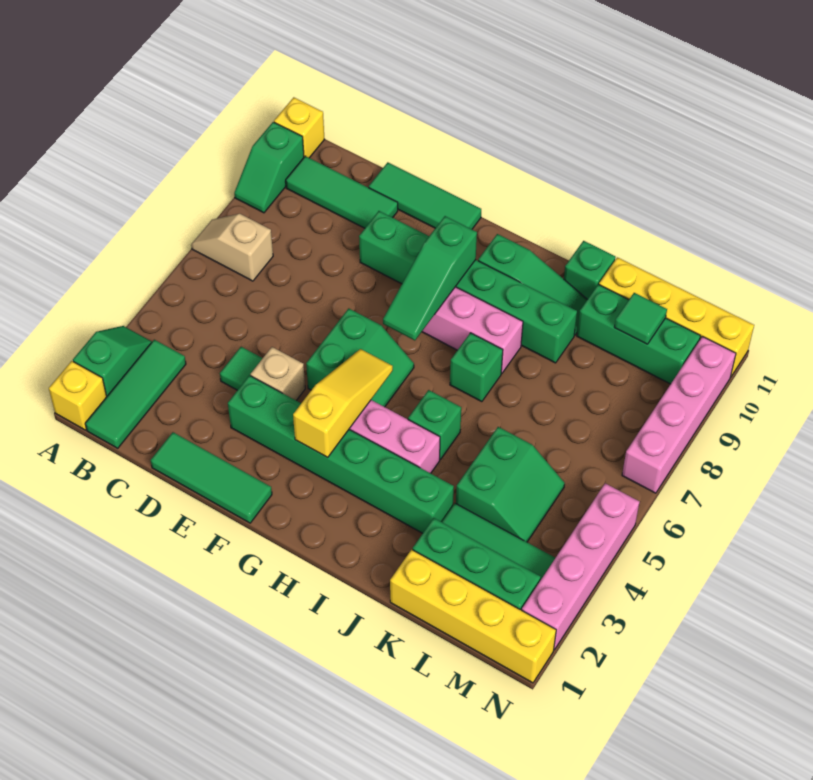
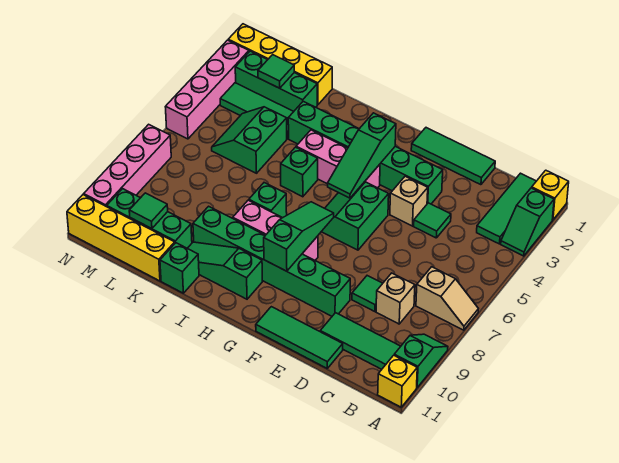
none -> tan 1x1 brick [376,273,415,324]
none -> green 1x1 tile [352,276,383,312]
yellow 1x3 slope [293,349,393,457] -> green 1x3 slope [328,113,396,198]
none -> green 1x1 tile [258,55,294,88]

